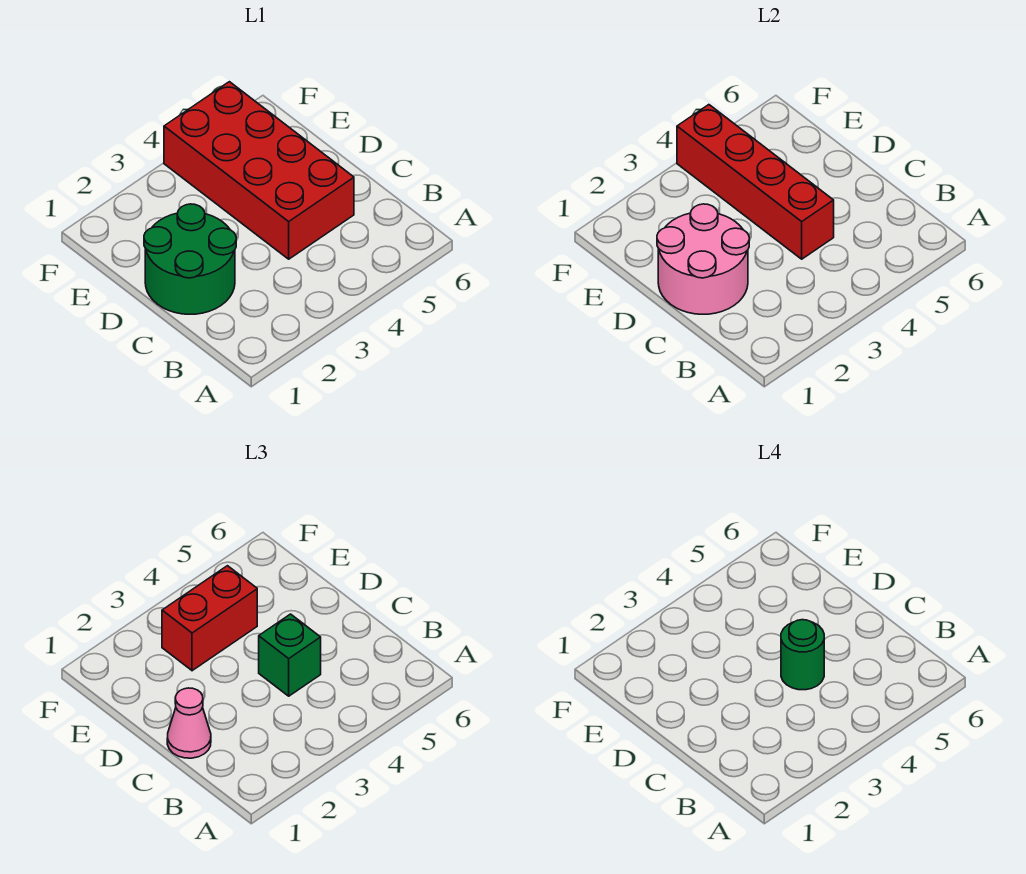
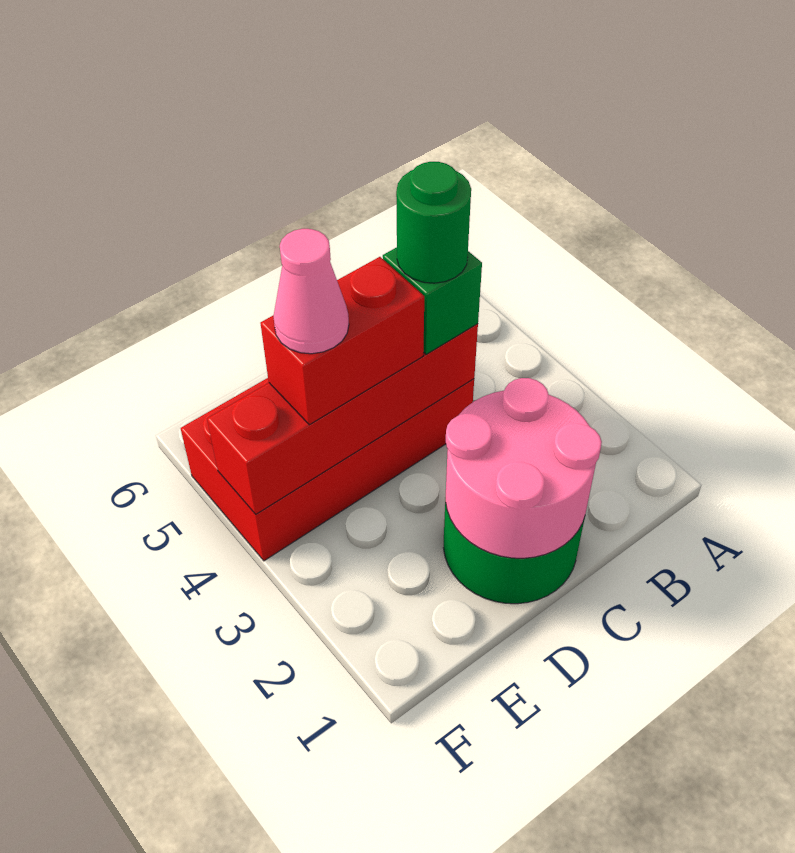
pink 1x1 cone [167,688,211,758] -> pink 1x1 cone moved to [273,229,349,354]
red 1x2 brick [162,566,257,671] -> red 1x2 brick turned to [260,257,424,425]

